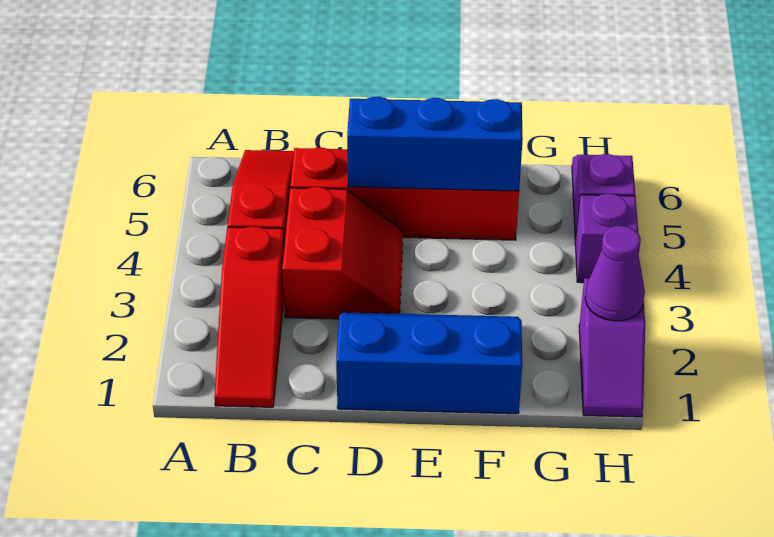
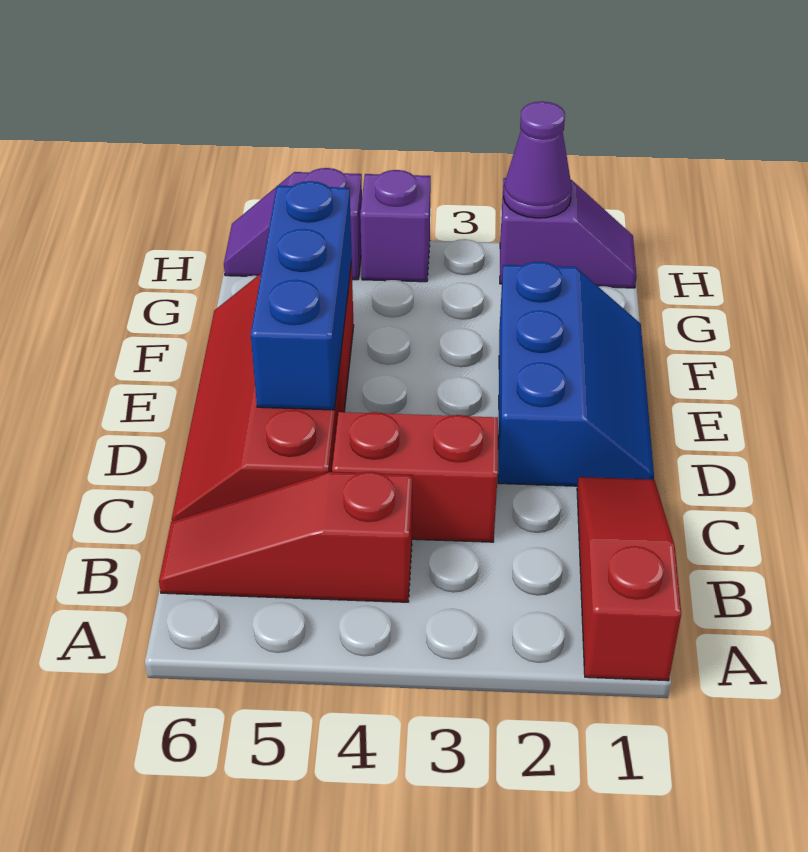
red 1x3 slope [214,226,284,407] -> red 1x3 slope turned to [577,477,681,681]
blue 2x3 slope [336,312,522,414] -> blue 2x3 slope turned to [498,262,654,486]

